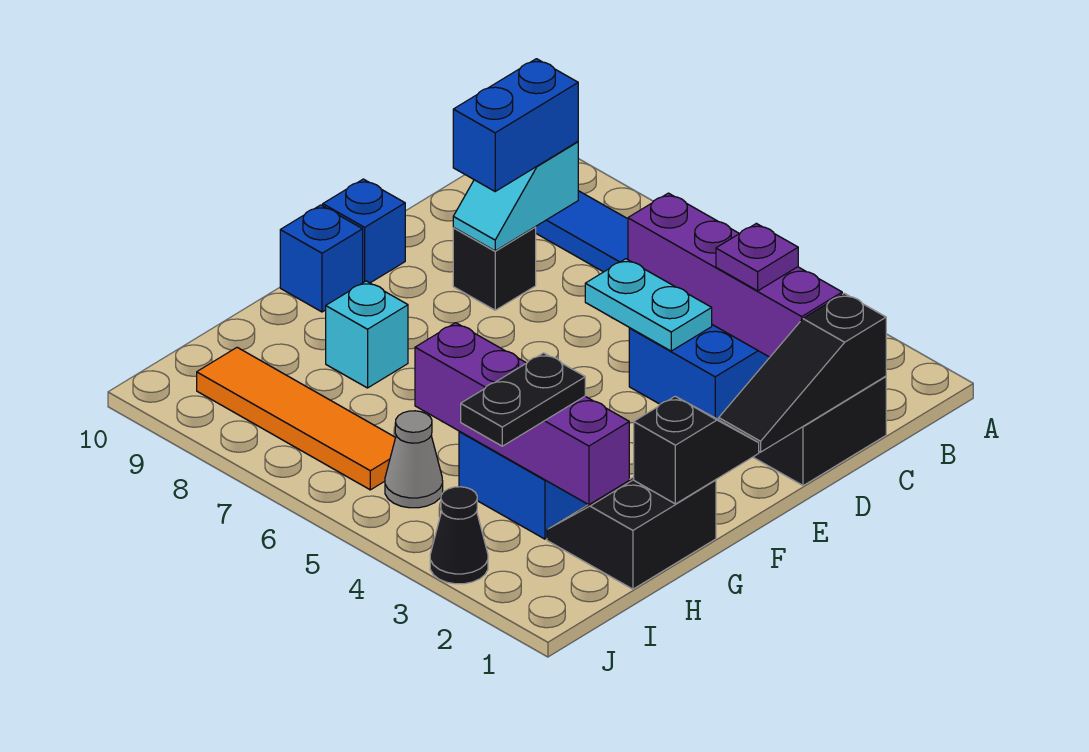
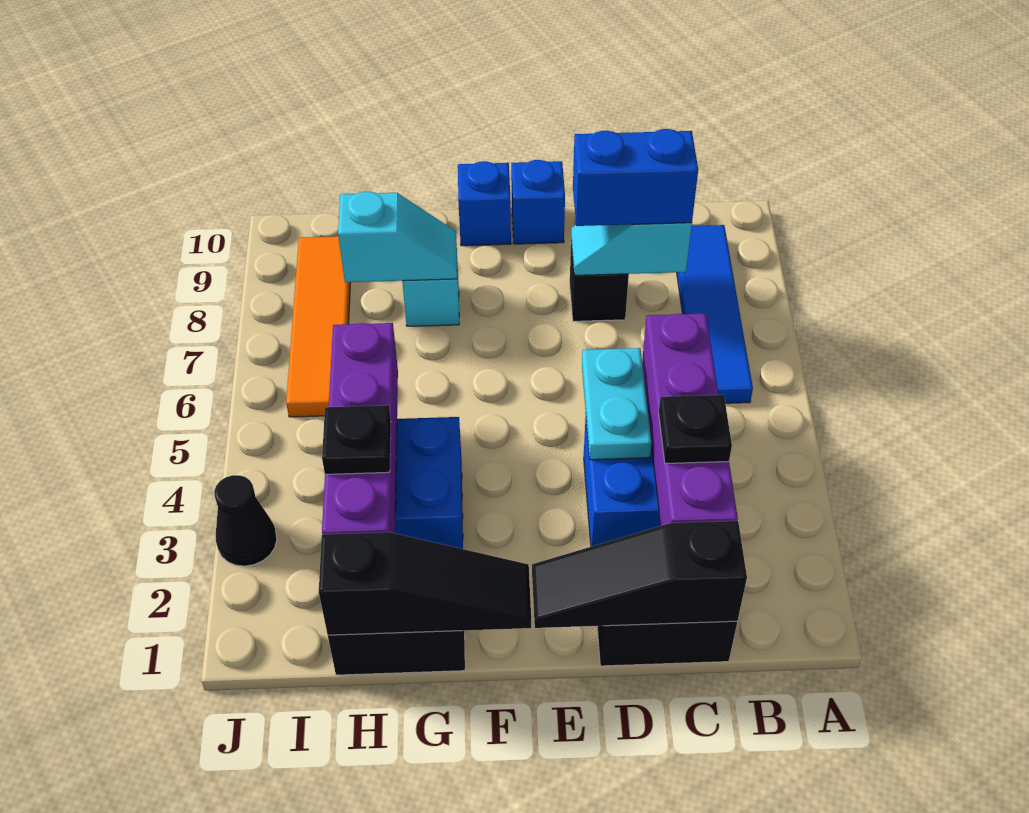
purple 1x1 plate [716,223,798,291] -> black 1x1 plate [659,395,732,464]
black 1x2 slope [634,396,759,504] -> black 1x3 slope [319,532,531,635]
none -> cyan 1x2 slope [338,192,457,282]
black 1x2 plate [461,353,585,446] -> black 1x1 plate [322,405,391,474]
grey 1x1 cone [385,411,443,508] -> none

